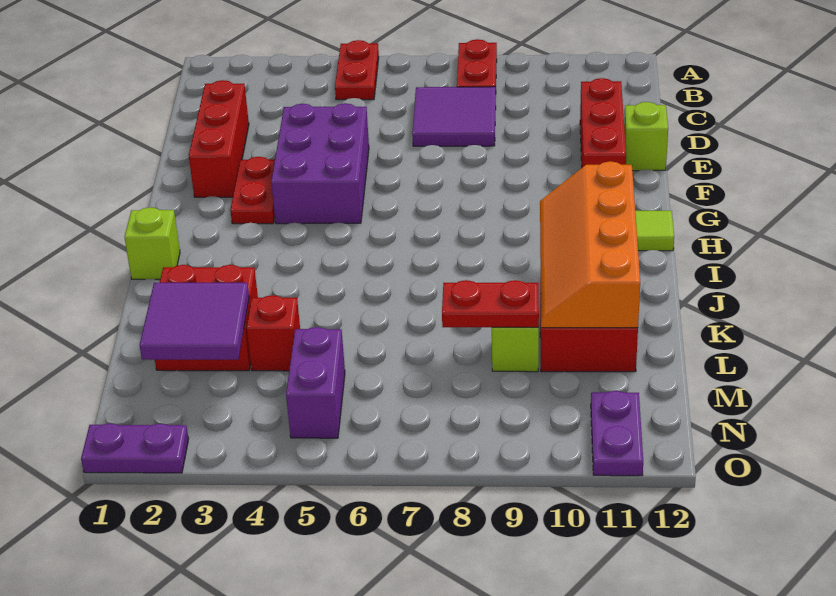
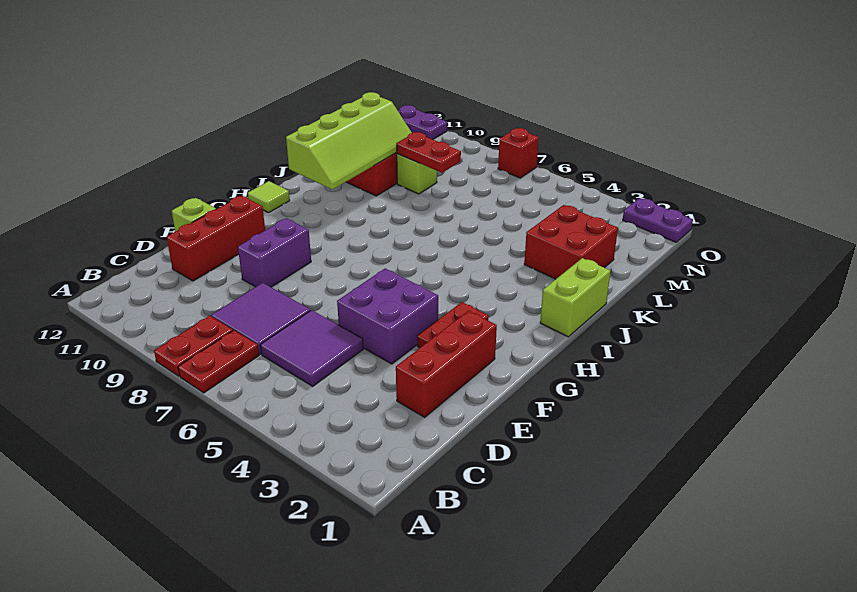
red 1x2 plate [335,40,379,100] -> red 1x2 plate moved to [178,330,259,393]
purple 2x3 brick [271,103,369,224] -> purple 2x2 brick [337,268,438,364]
lime 1x1 brick [124,207,180,279] -> lime 1x2 brick [540,258,611,337]
orange 2x4 slope [540,161,640,328] -> lime 2x4 slope [286,92,412,190]
purple 2x2 tile [140,283,249,360] -> purple 2x2 tile moved to [260,310,363,386]
red 1x1 brick [247,295,300,371] -> red 1x1 brick moved to [498,128,539,178]
purple 1x2 brick [286,327,345,438] -> purple 1x2 brick moved to [238,218,311,287]
purple 1x2 plate [591,391,643,476] -> purple 1x2 plate turned to [398,105,447,139]

